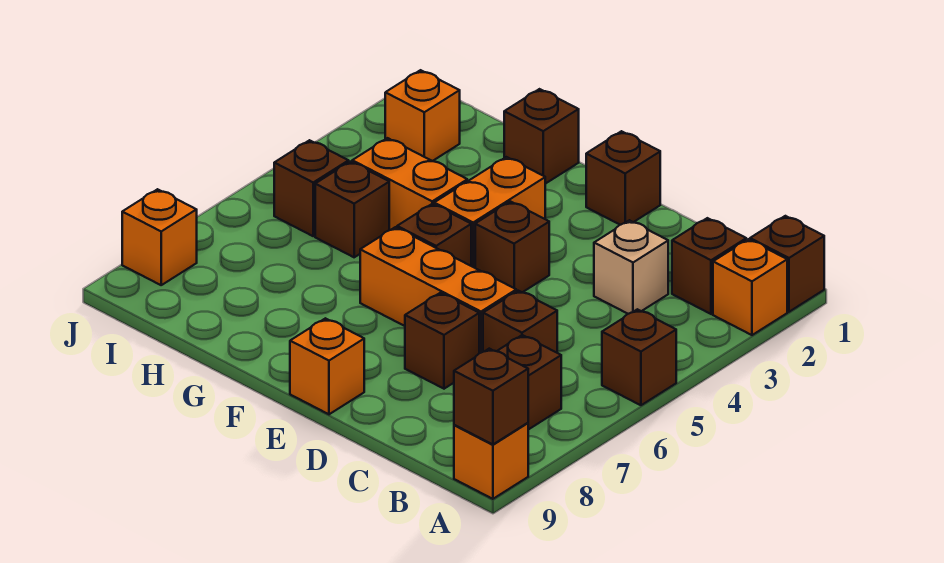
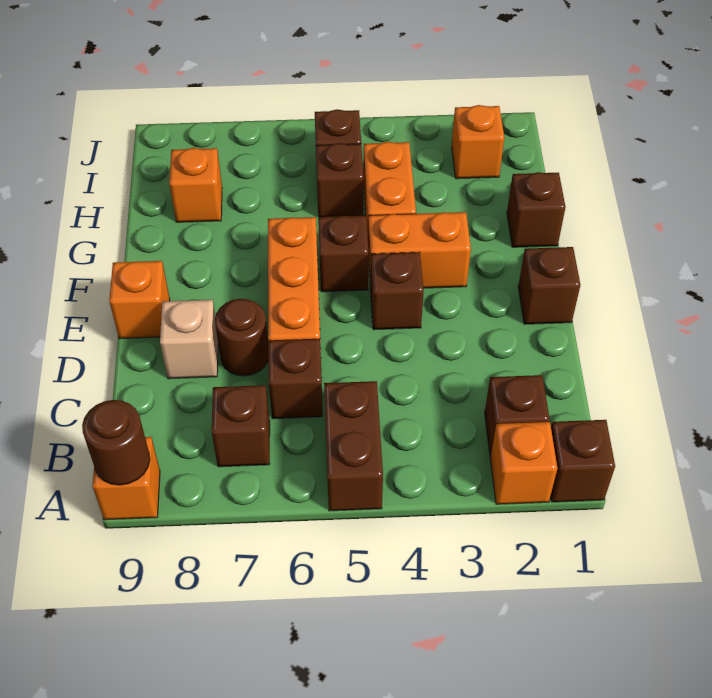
brown 1x1 brick [602,309,676,405] -> brown 1x2 brick [324,381,383,511]
brown 1x1 brick [454,349,528,444] -> brown 1x1 round brick [82,400,150,485]
tan 1x1 brick [594,220,668,314] -> tan 1x1 brick moved to [160,300,218,379]
brown 1x1 brick [405,293,479,389] -> brown 1x1 round brick [215,299,268,376]
orange 1x1 brick [122,189,197,285] -> orange 1x1 brick moved to [169,148,222,222]

